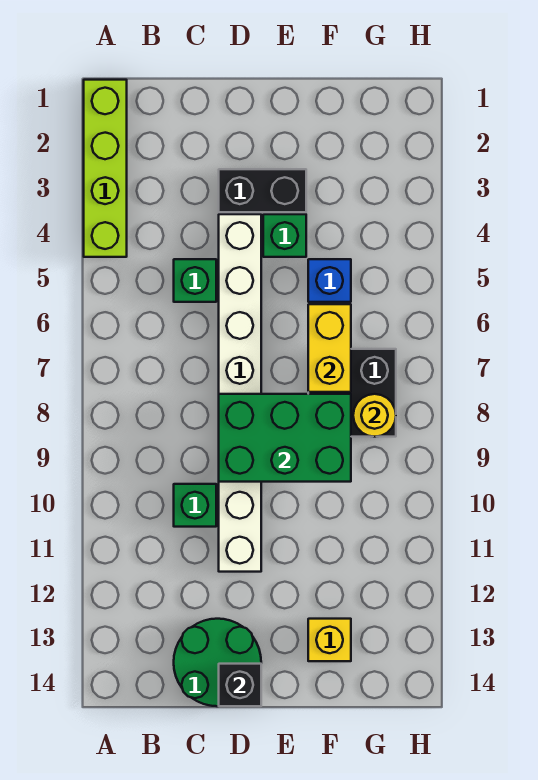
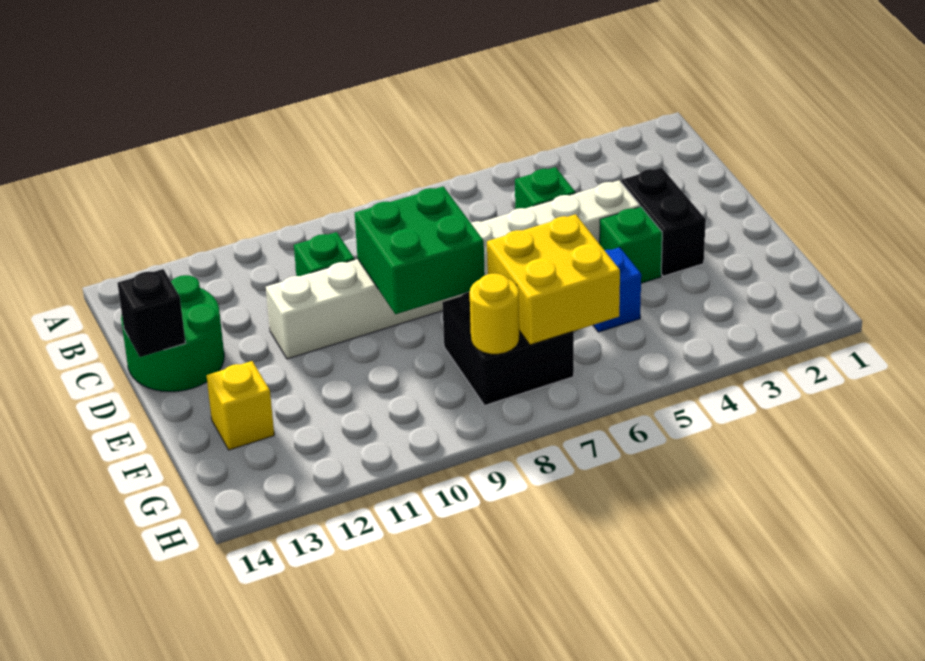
lime 1x4 brick [84,80,127,257] -> none
green 2x3 brick [219,394,351,482] -> green 2x2 brick [355,186,485,314]
yellow 1x2 brick [308,304,351,392] -> yellow 2x2 brick [487,214,620,345]

